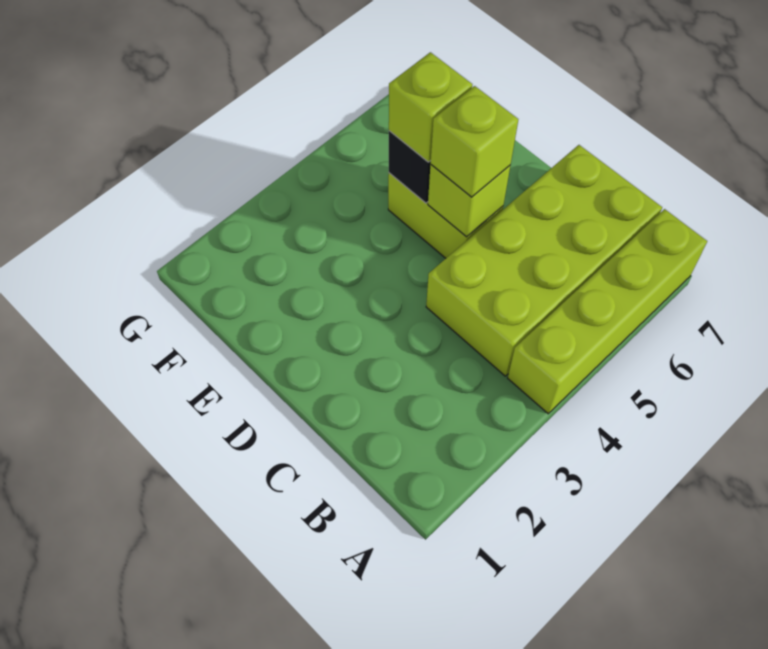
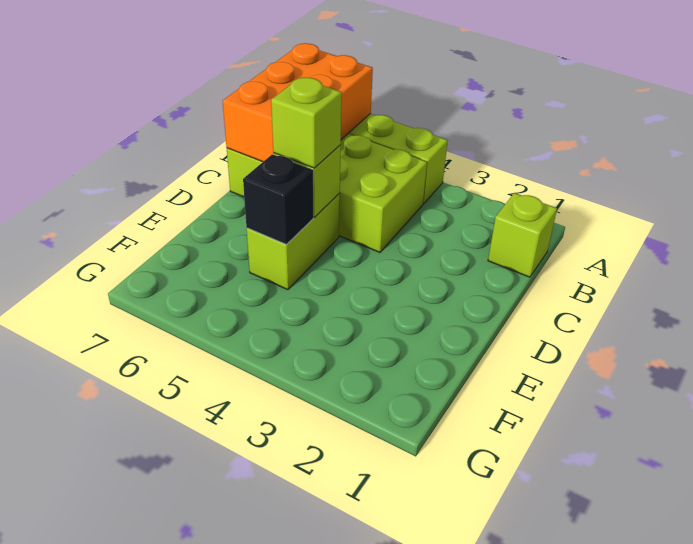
none -> orange 2x3 brick [223,43,373,162]
lime 1x1 brick [389,52,472,162] -> lime 1x1 brick moved to [488,193,557,277]

